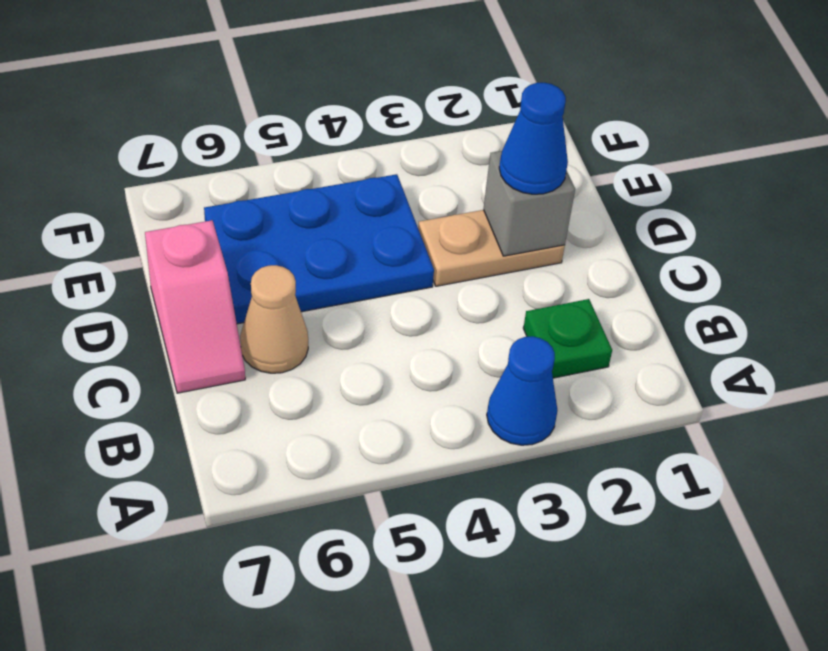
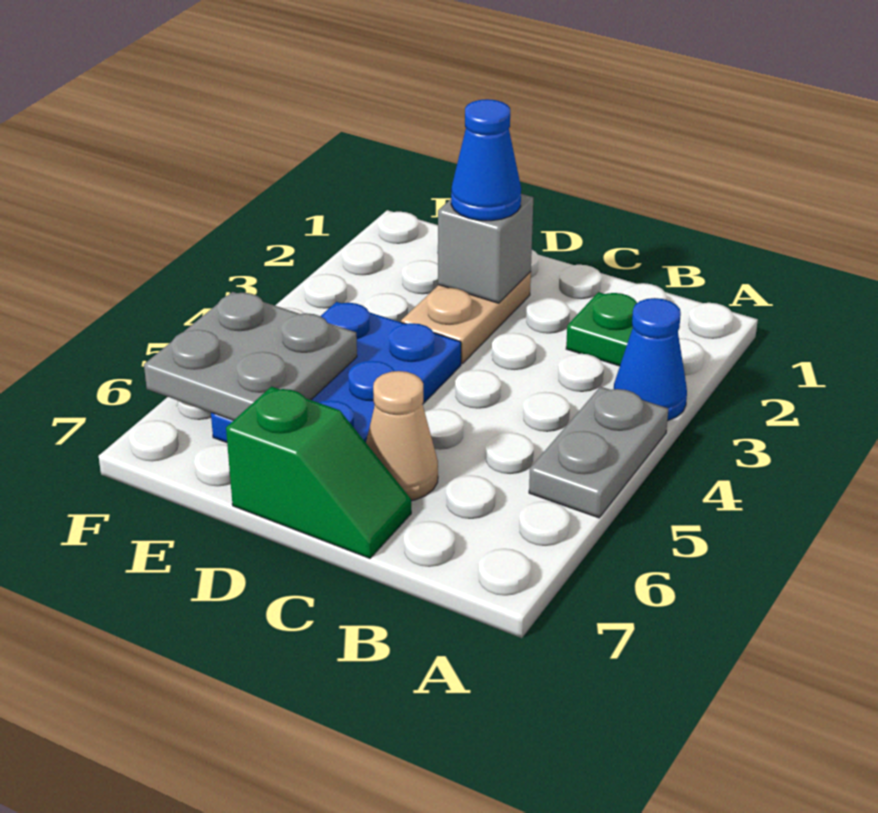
none -> grey 1x2 plate [529,387,668,518]
pink 1x2 slope [145,220,245,393] -> green 1x2 slope [226,386,411,558]
none -> grey 2x2 plate [144,292,357,420]

